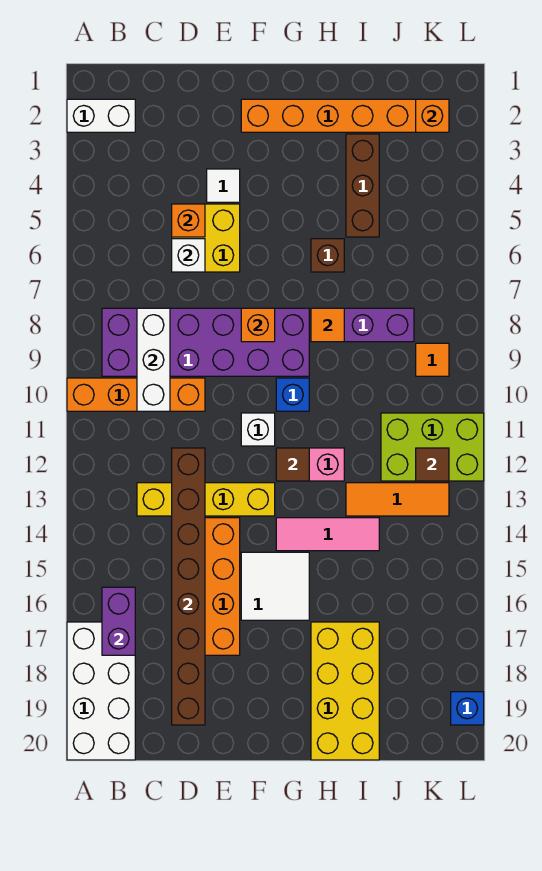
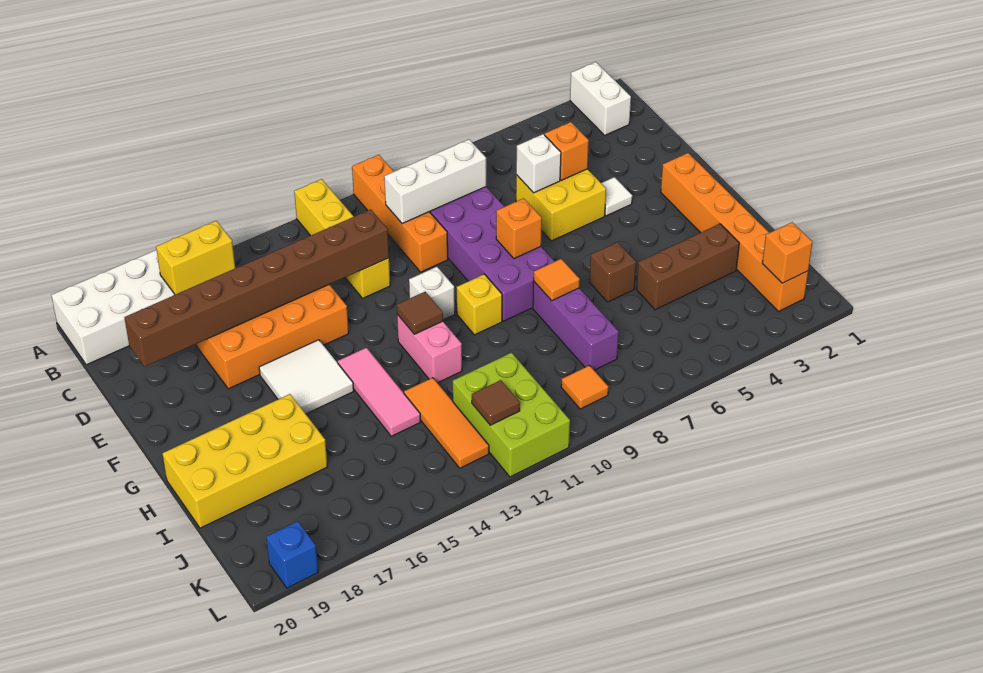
purple 1x2 brick [102,587,135,655] -> yellow 1x2 brick [156,221,235,295]
yellow 1x4 brick [137,483,275,516] -> yellow 1x4 brick moved to [294,179,390,298]
blue 1x1 brick [276,378,309,411] -> yellow 1x1 brick [457,274,502,335]

